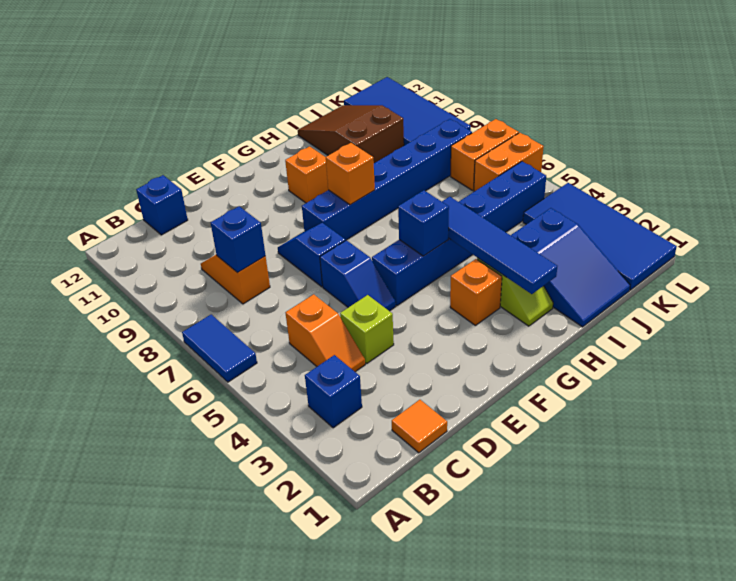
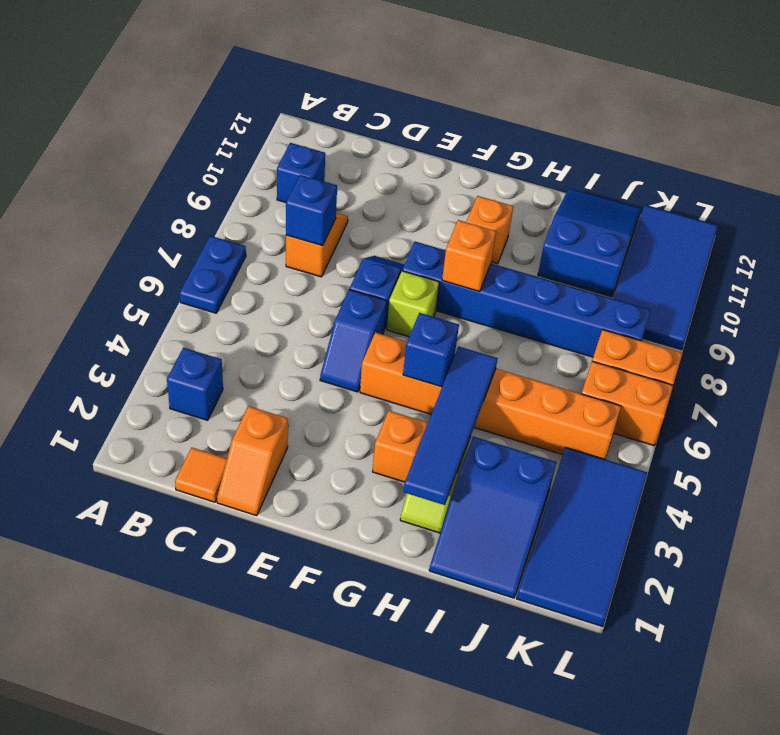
blue 1x2 tile [182,315,257,382] -> blue 1x2 plate [180,236,246,313]
orange 1x2 slope [285,294,365,372] -> orange 1x2 slope moved to [217,406,288,516]
blue 1x1 brick [136,175,188,235] -> blue 1x1 brick moved to [277,143,325,202]
lime 1x1 brick [340,295,394,363] -> lime 1x1 brick moved to [387,271,439,337]
blue 1x6 brick [372,161,546,306] -> orange 1x6 brick [360,332,621,459]
brown 2x3 slope [298,105,404,163] -> blue 2x3 slope [538,189,641,297]

